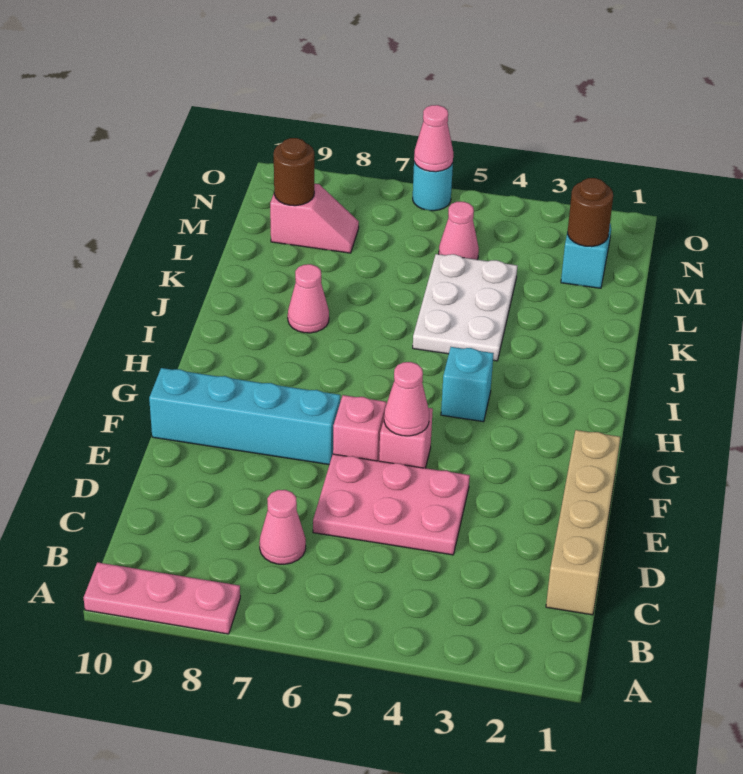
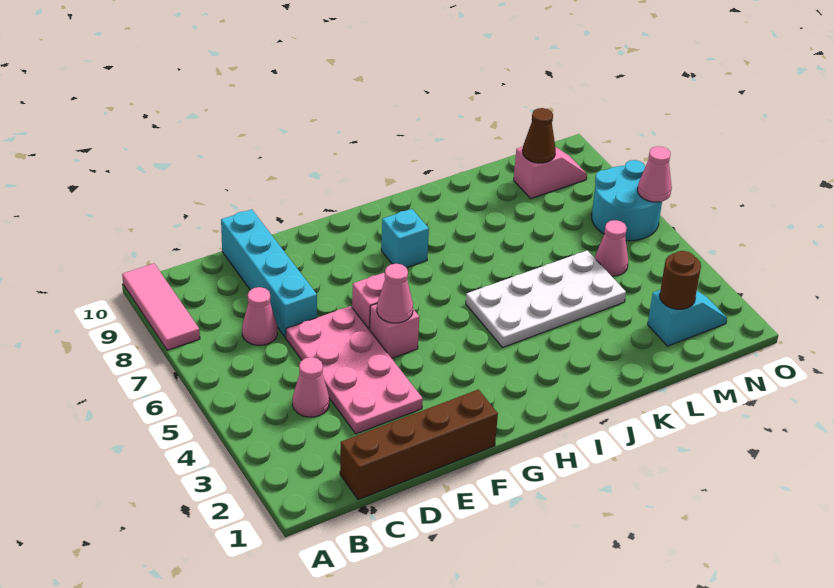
pink 1x3 plate [84,562,240,634] -> pink 1x3 tile [122,263,200,350]
tan 1x4 brick [546,430,620,615] -> brown 1x4 brick [340,389,498,500]
pink 2x3 plate [313,454,470,555] -> pink 2x4 plate [286,306,423,434]
cyan 1x4 brick [149,368,340,465] -> cyan 1x4 brick moved to [221,209,317,338]
cyan 1x1 brick [441,347,494,422] -> cyan 1x1 brick moved to [381,209,429,268]
white 2x3 plate [413,254,517,361] -> white 2x4 plate [466,250,626,347]
pink 1x1 cone [288,264,329,333] -> pink 1x1 cone moved to [293,357,329,417]
pink 1x2 slope [270,184,359,253] -> pink 1x2 slope turned to [514,147,587,198]
brown 1x1 round brick [274,138,314,206] -> brown 1x1 cone [523,108,556,163]
cyan 1x1 round brick [413,162,453,211] -> cyan 2x2 round brick [592,160,662,241]

